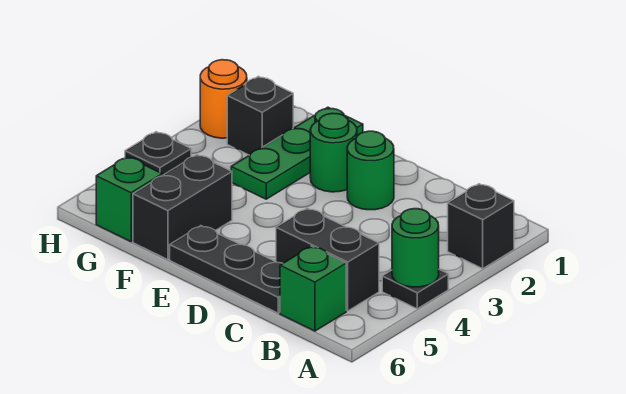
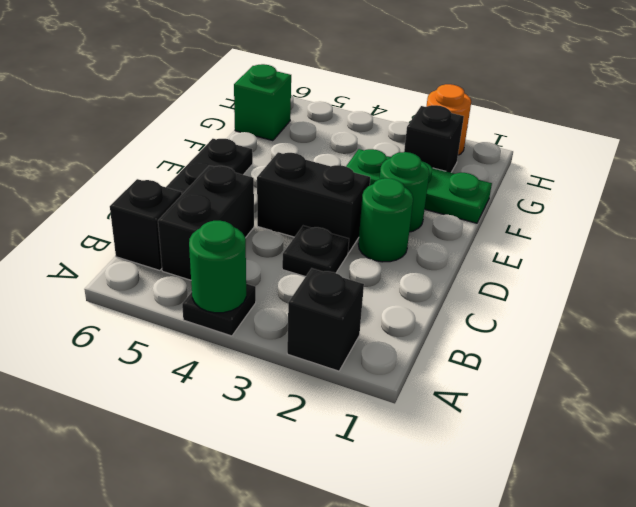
green 1x1 brick [280,246,346,331] -> black 1x1 brick [110,179,182,270]
black 1x2 brick [133,155,232,260] -> black 1x2 brick moved to [257,152,370,253]
black 1x1 plate [125,132,191,175] -> black 1x1 plate moved to [282,226,349,277]

